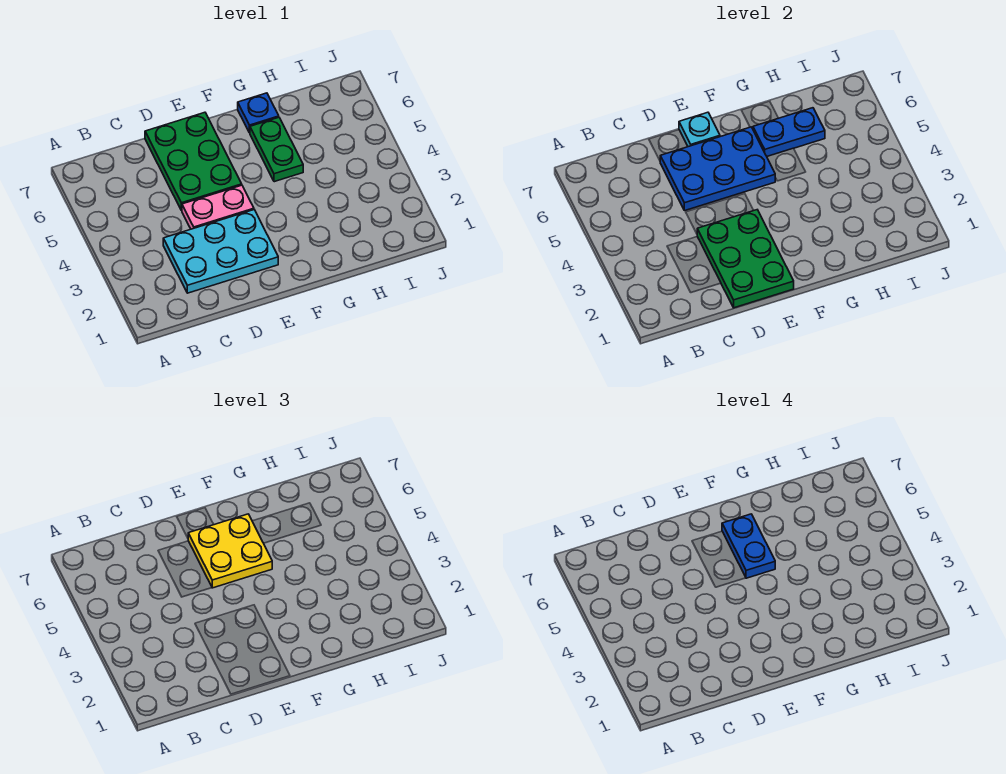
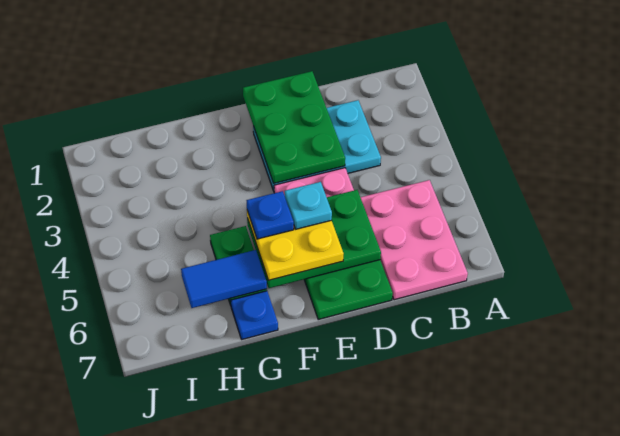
none -> pink 2x3 plate [360,180,468,300]
blue 2x3 plate [660,127,775,211] -> green 2x3 plate [247,190,381,288]
cyan 1x1 plate [679,112,720,147] -> cyan 1x1 plate moved to [285,182,332,229]
blue 1x2 plate [722,514,775,578] -> blue 1x1 plate [246,191,294,239]
blue 1x2 plate [753,108,825,156] -> blue 1x2 tile [181,250,267,308]

